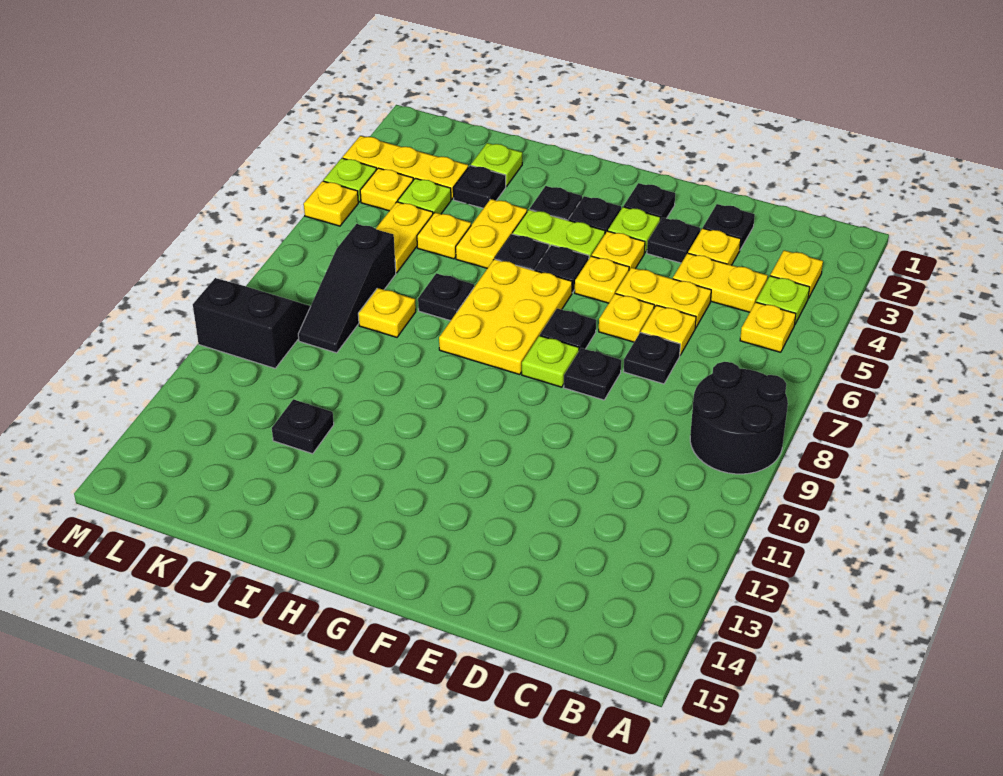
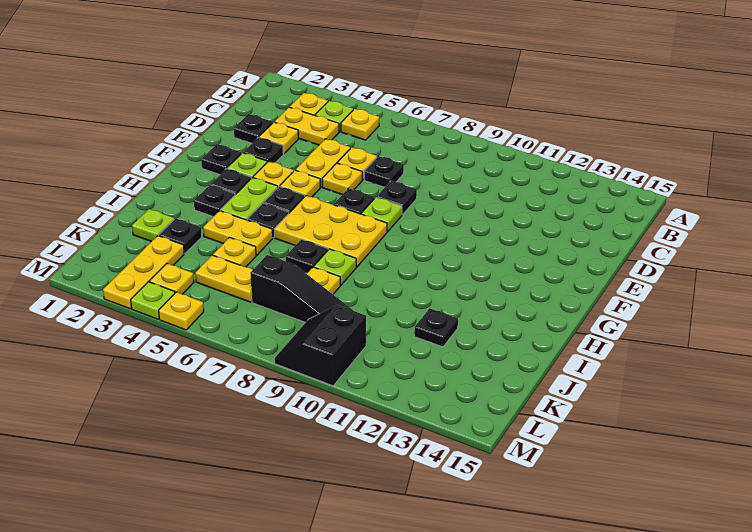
black 2x2 round brick [690,362,788,474] -> none
yellow 1x2 plate [673,253,768,312] -> yellow 1x2 plate turned to [275,107,339,145]
lime 1x1 plate [398,178,451,214] -> lime 1x1 plate moved to [314,249,356,285]

